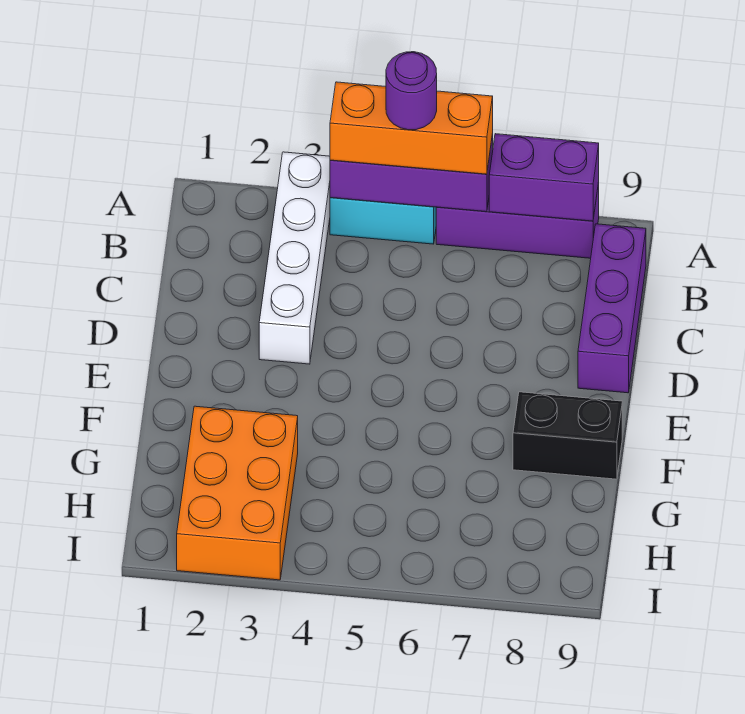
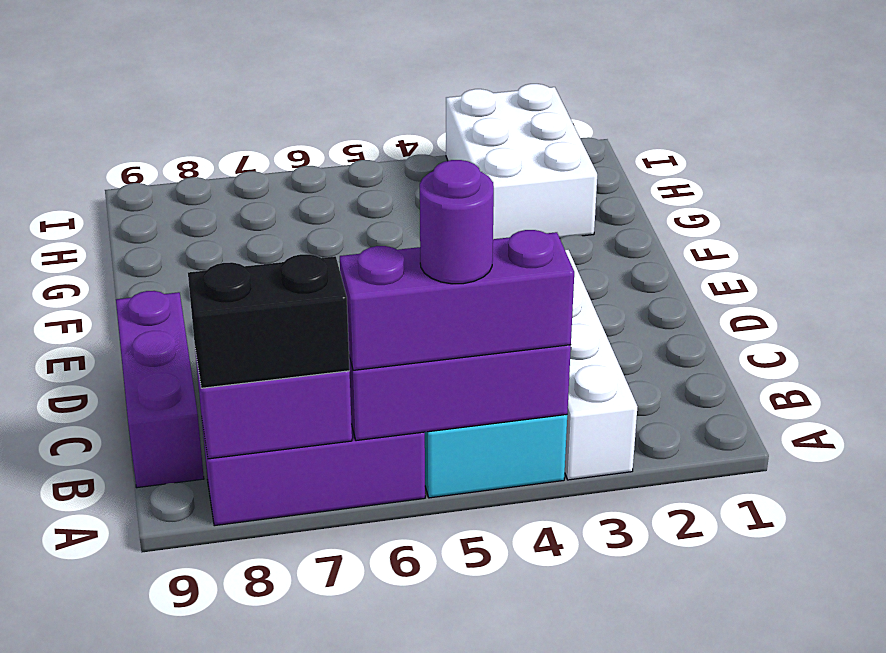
orange 1x3 brick [330,82,493,174] -> purple 1x3 brick [340,230,574,370]
black 1x2 brick [513,392,622,479] -> black 1x2 brick moved to [188,254,350,388]
orange 2x3 brick [177,406,298,580] -> white 2x3 brick [446,84,597,239]

